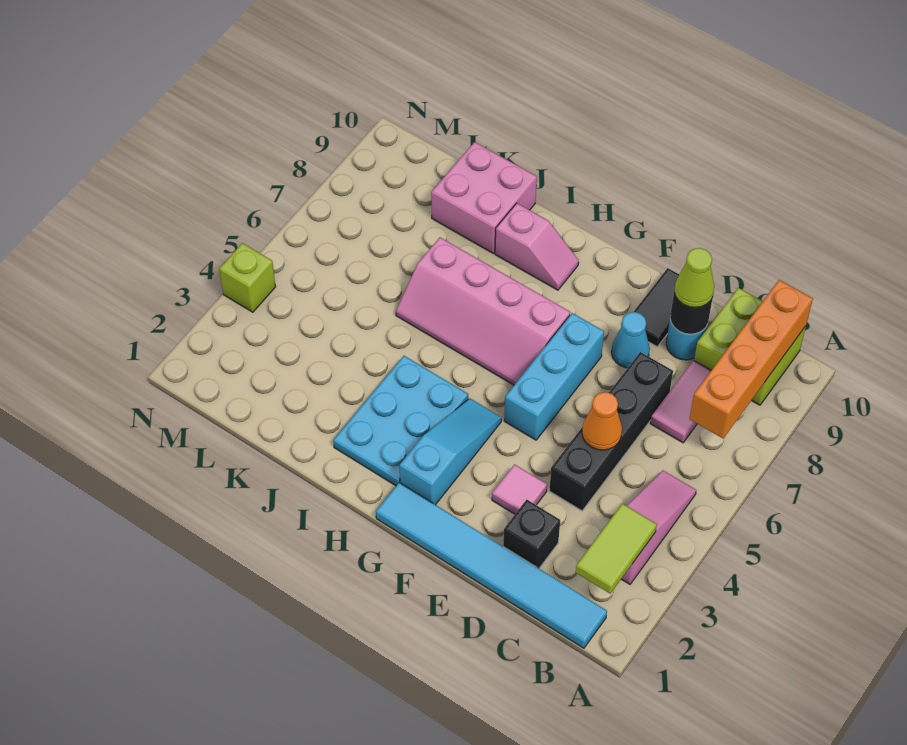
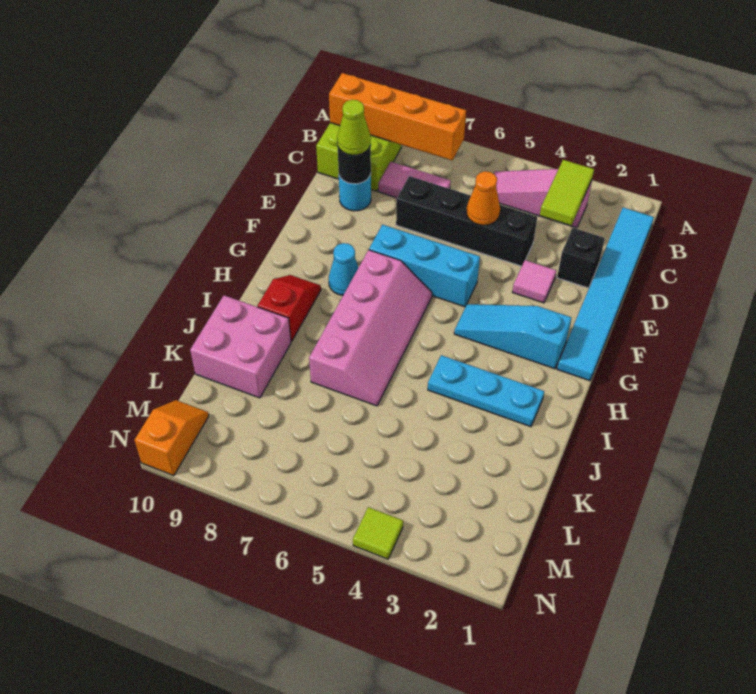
lime 1x2 tile [576,504,657,593] -> lime 1x2 tile turned to [540,160,594,225]
cyan 1x1 cone [611,312,650,368] -> cyan 1x1 cone moved to [329,243,359,295]
black 1x2 tile [634,268,679,347] -> none
cyan 2x3 plate [333,356,468,486] -> cyan 1x3 plate [428,355,544,427]
pink 1x2 slope [495,203,579,290] -> red 1x2 slope [258,275,321,342]
none -> orange 1x2 slope [134,400,209,476]
lime 1x1 brick [219,243,276,312] -> lime 1x1 tile [353,507,403,559]

